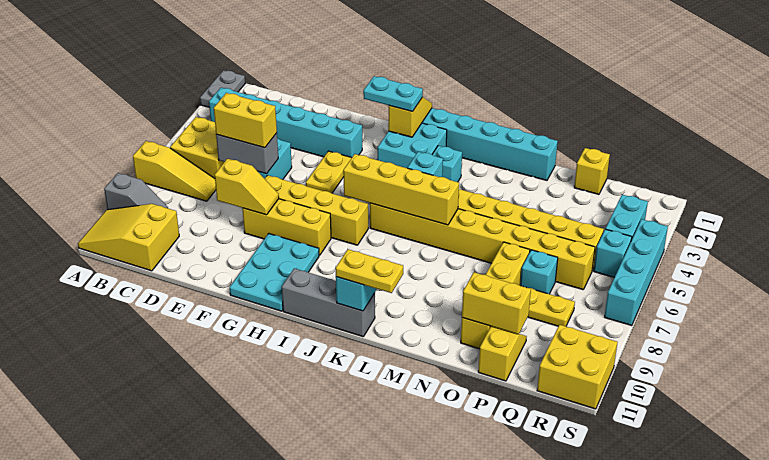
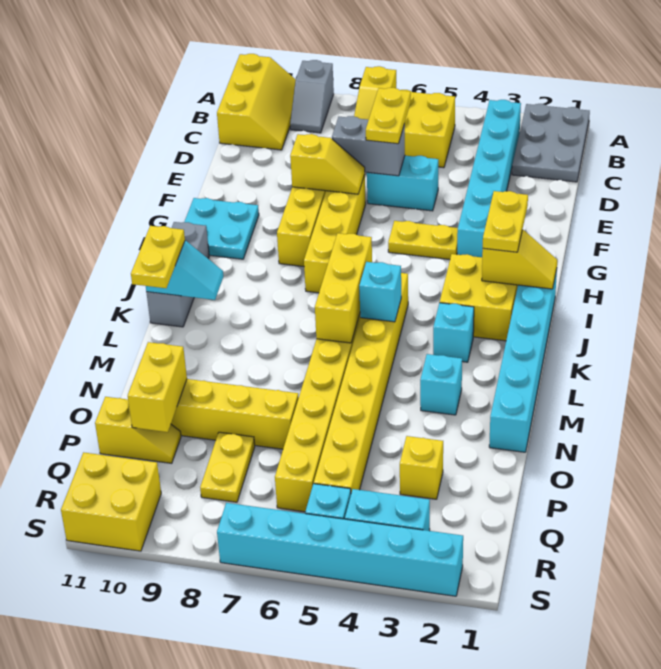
grey 1x2 plate [200,70,245,108] -> grey 2x3 plate [512,104,590,182]
yellow 2x3 slope [78,204,179,271] -> yellow 2x3 slope turned to [217,54,296,150]
grey 1x2 brick [216,133,278,174] -> grey 1x2 brick turned to [332,116,405,176]
yellow 1x2 brick [214,93,277,148] -> yellow 1x2 plate [366,88,411,144]
yellow 1x2 slope [215,159,279,215] -> yellow 1x2 slope turned to [290,134,365,194]
cyan 2x3 plate [230,234,319,311] -> cyan 2x2 plate [185,198,259,259]
cyan 1x2 plate [363,76,423,112] -> yellow 1x2 plate [483,191,528,252]
cyan 2x2 brick [378,123,447,168] -> yellow 2x2 brick [440,254,518,341]
yellow 1x4 brick [343,154,459,225] -> yellow 1x3 brick [315,233,372,343]
yellow 1x1 brick [574,148,610,194] -> yellow 1x1 brick moved to [400,436,443,499]
cyan 1x1 brick [520,250,558,294] -> cyan 1x1 brick moved to [420,354,462,415]
cyan 1x4 brick [605,219,668,326] -> cyan 1x6 brick [217,503,463,596]

